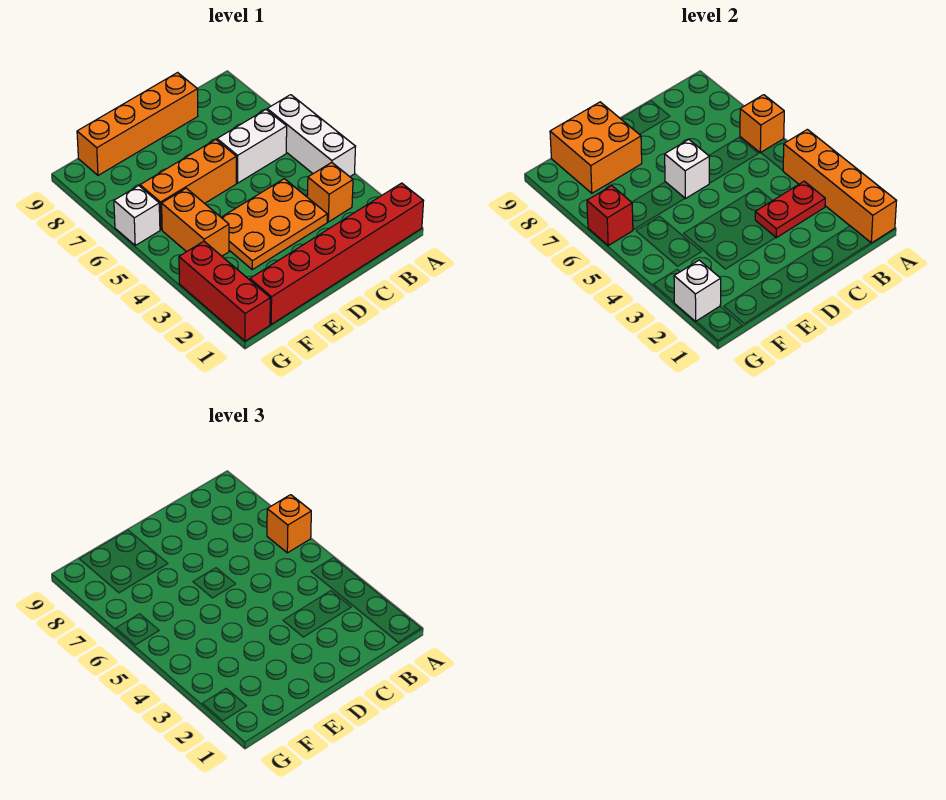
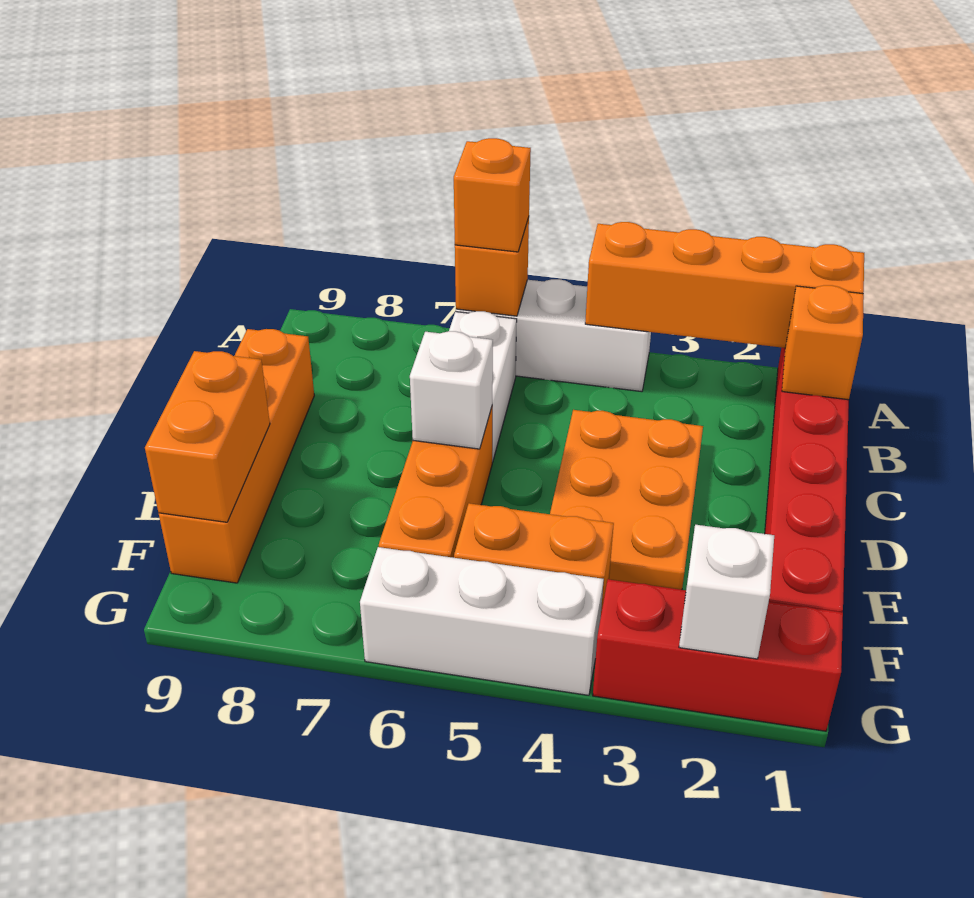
orange 1x1 brick [307,162,353,222] -> orange 1x1 brick moved to [782,285,864,400]
red 1x2 plate [755,181,825,238] -> none
orange 2x2 brick [550,102,642,193] -> orange 1x2 brick [145,351,270,522]
white 1x1 brick [114,186,160,245] -> white 1x3 brick [360,547,604,695]
red 1x1 brick [587,186,633,245] -> none

